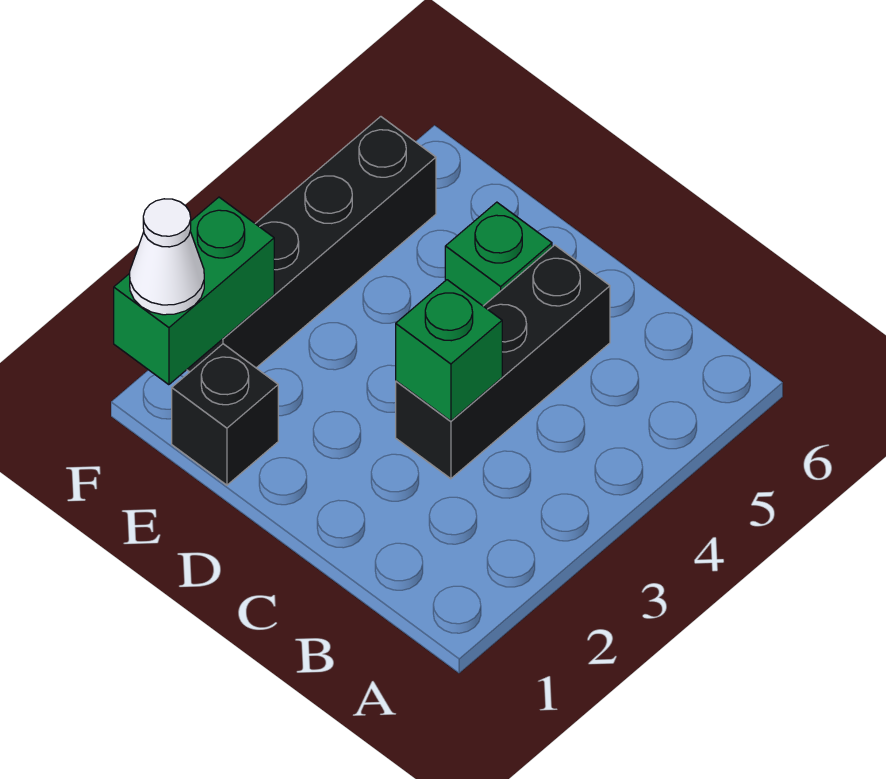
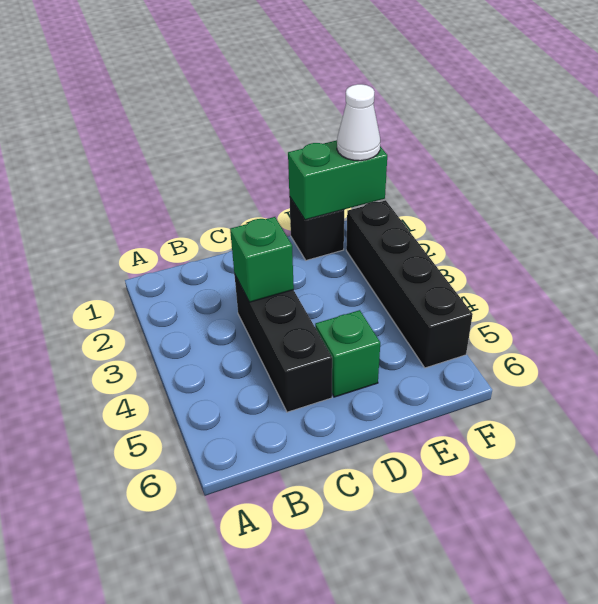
green 1x2 brick [114,197,274,385] -> green 1x2 brick turned to [288,140,387,220]

